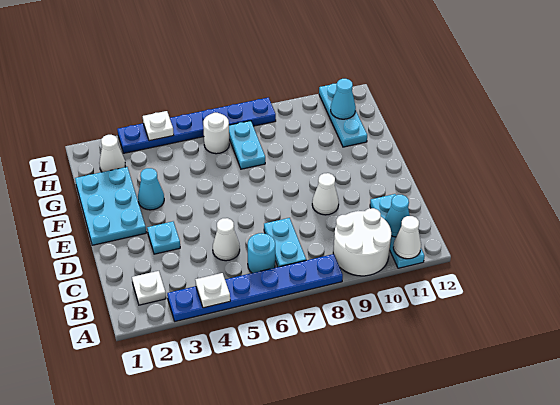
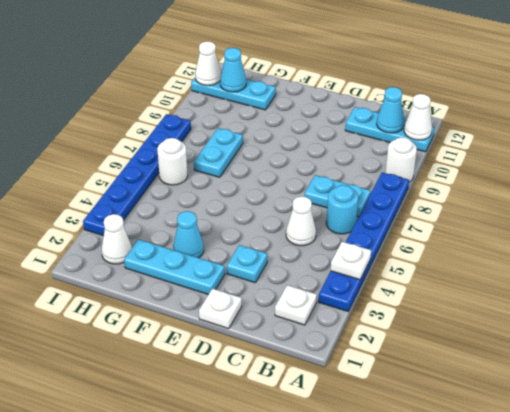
white 2x2 round brick [333,208,391,276] -> white 1x1 round brick [385,137,417,182]
white 1x1 cone [312,173,339,215] -> white 1x1 cone moved to [195,41,221,86]
cyan 2x3 plate [75,167,146,245] -> cyan 1x3 plate [124,239,225,295]
cyan 1x2 plate [229,121,265,169] -> cyan 1x2 plate turned to [194,128,243,177]
white 1x1 plate [143,111,174,141] -> white 1x1 plate moved to [199,289,242,329]

